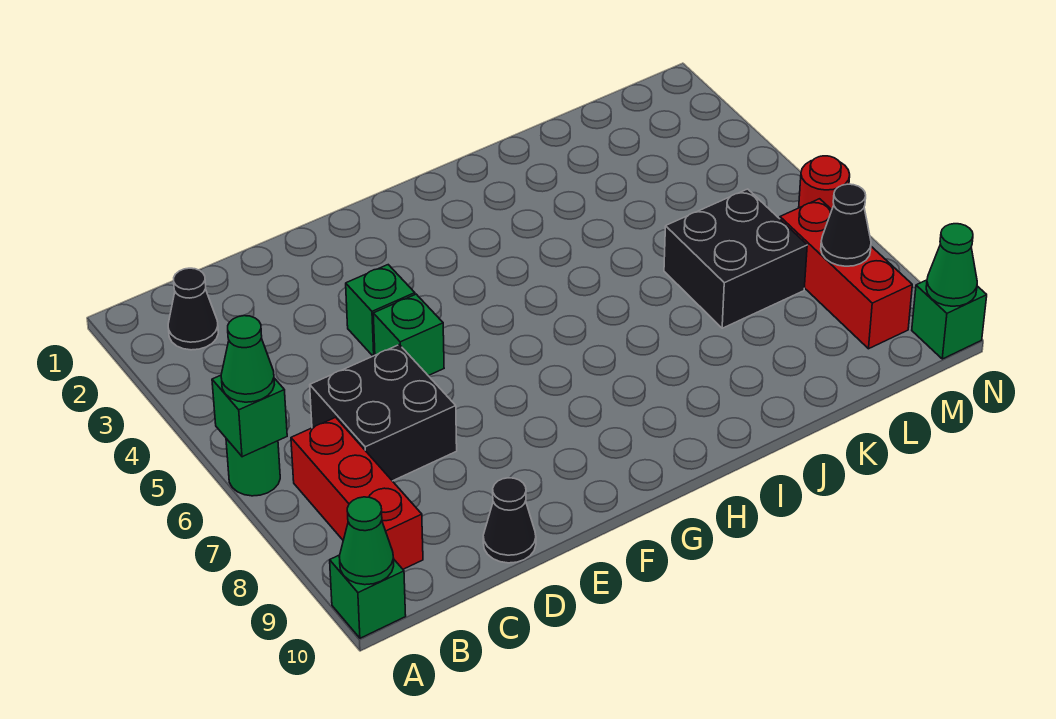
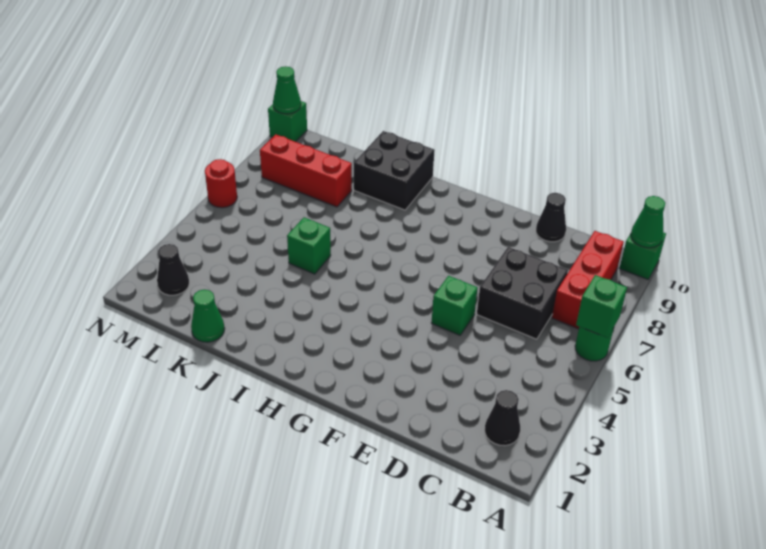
green 1x1 cone [221,316,274,402] -> green 1x1 cone moved to [191,289,225,342]
green 1x1 brick [346,265,415,356] -> green 1x1 brick moved to [287,217,331,274]
black 2x2 brick [664,189,807,328] -> black 2x2 brick moved to [354,131,435,210]
red 1x3 brick [780,199,912,349] -> red 1x3 brick turned to [260,134,352,207]
black 1x1 cone [821,184,871,266] -> black 1x1 cone moved to [157,244,189,295]

